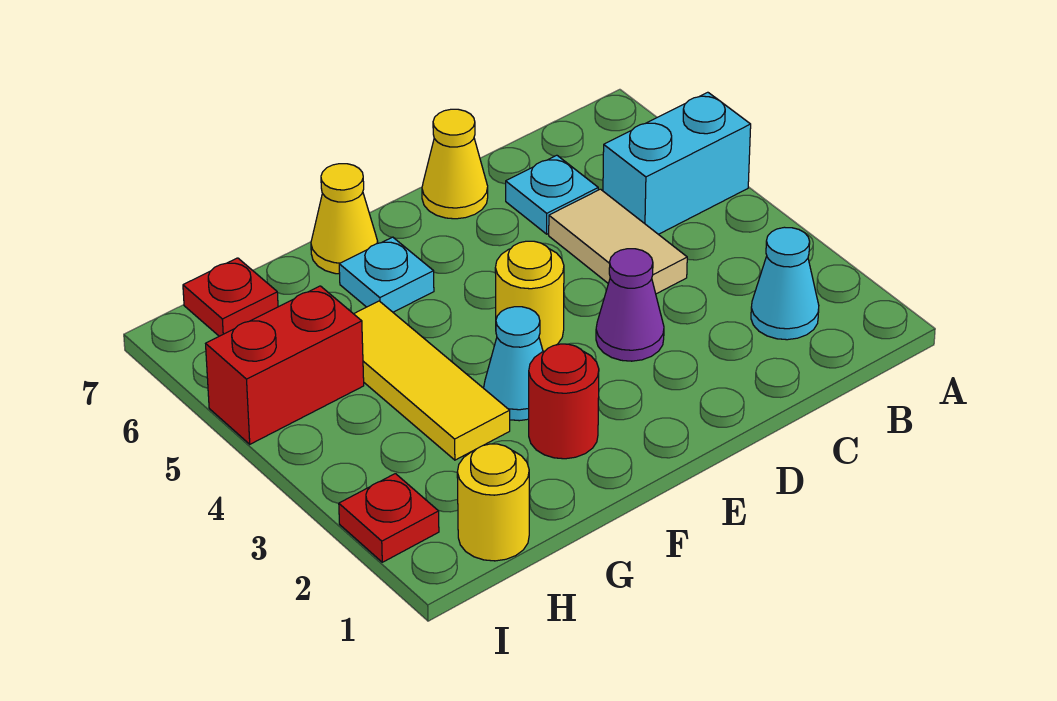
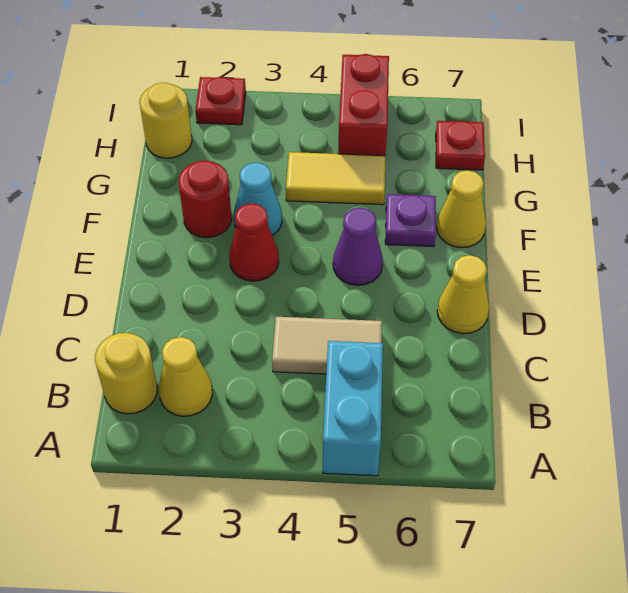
cyan 1x1 cone [751,227,819,340] -> yellow 1x1 cone [159,337,212,416]
cyan 1x1 plate [506,155,598,234] -> none
purple 1x1 cone [596,249,664,361] -> purple 1x1 cone moved to [333,208,383,285]
none -> red 1x1 cone [229,203,279,281]
yellow 1x1 round brick [495,241,564,352] -> yellow 1x1 round brick moved to [95,333,157,414]
cyan 1x1 plate [339,237,434,312] -> purple 1x1 plate [385,194,436,247]
yellow 1x3 tile [354,301,510,460] -> yellow 1x2 tile [286,152,385,205]

